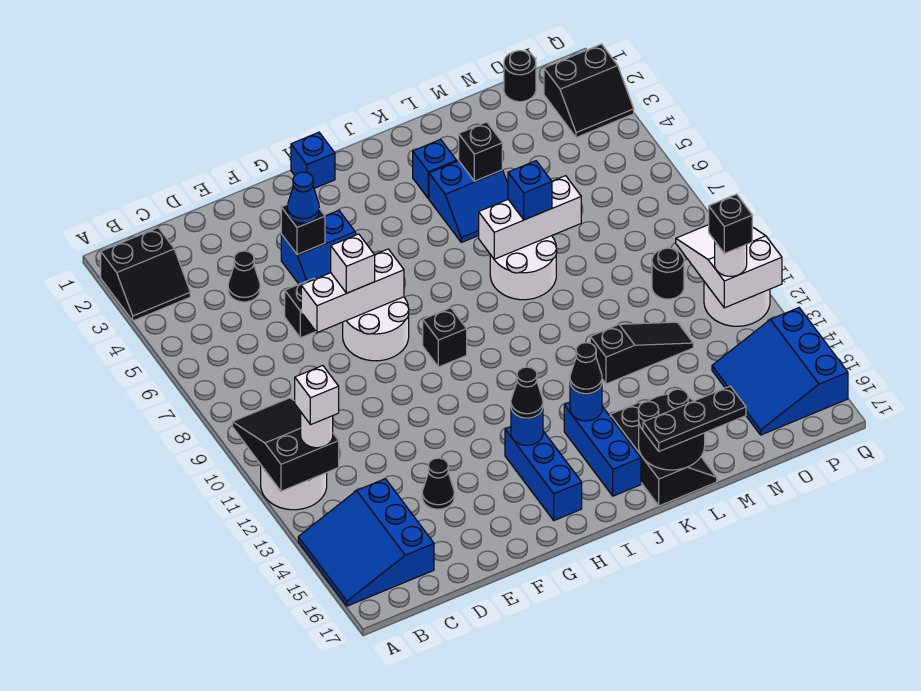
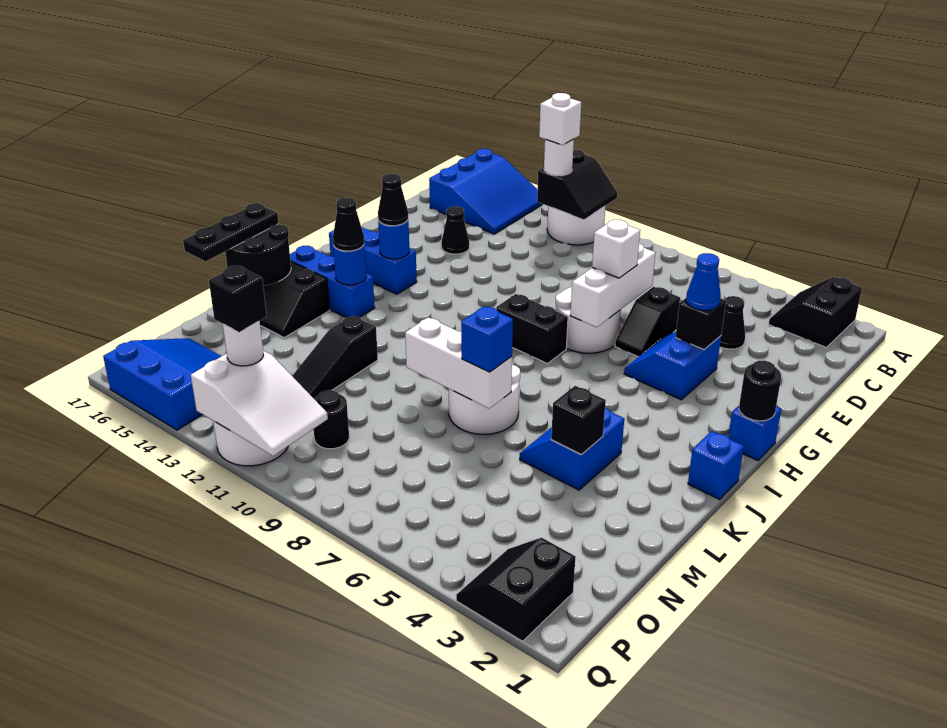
black 2x3 slope [232,398,339,491] -> black 2x2 slope [537,150,617,219]
blue 3x3 slope [298,479,434,606] -> blue 3x3 slope turned to [429,149,543,234]
black 1x1 brick [423,308,467,367] -> black 1x2 brick [496,294,568,363]
blue 1x1 brick [413,139,456,199] -> blue 1x1 brick moved to [688,431,744,499]
white 1x3 brick [479,176,581,259] -> white 1x3 brick turned to [405,317,512,408]
black 1x1 round brick [504,51,536,102] -> black 1x1 round brick moved to [739,360,781,421]

